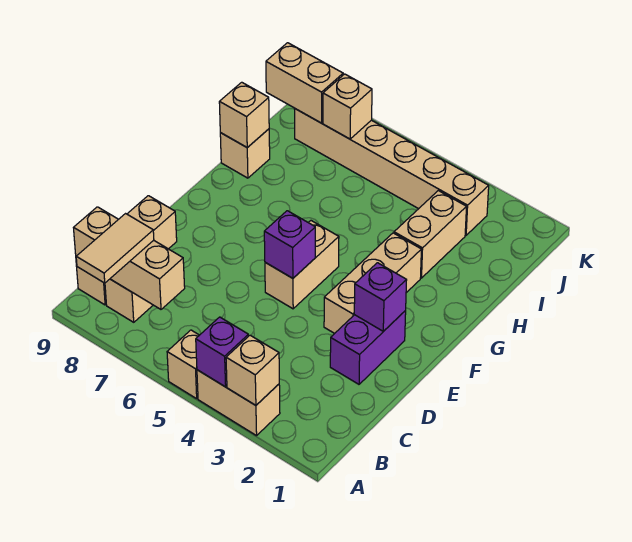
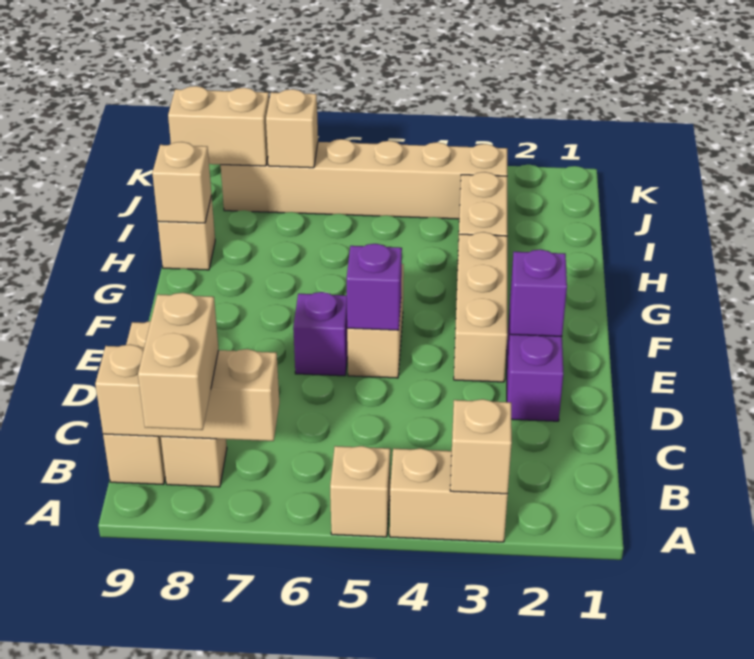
purple 1x1 brick [196,317,248,387] -> purple 1x1 brick moved to [293,292,348,376]
tan 1x2 tile [76,214,154,283] -> tan 1x2 brick [138,293,218,430]

